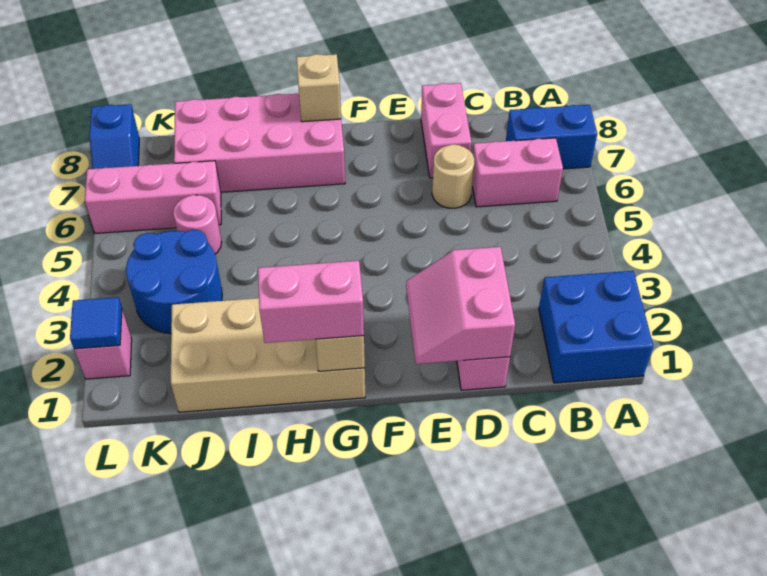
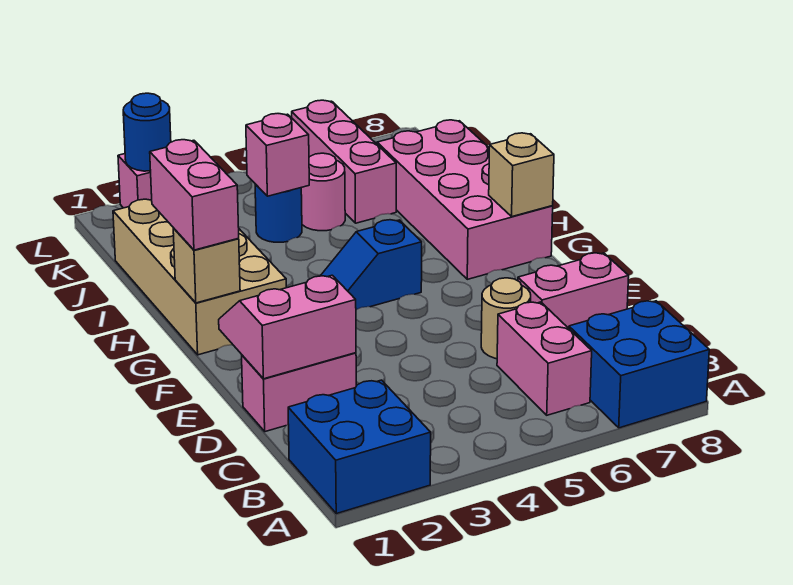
blue 1x2 brick [506,105,597,169] -> blue 2x2 brick [569,301,709,428]
blue 2x2 round brick [126,230,222,334] -> blue 1x1 round brick [255,184,302,242]
none -> pink 1x1 brick [246,114,309,196]
blue 1x1 tile [70,297,122,349] -> blue 1x1 round brick [123,93,171,171]
blue 1x2 slope [89,104,139,169] -> blue 1x2 slope moved to [321,220,422,310]

